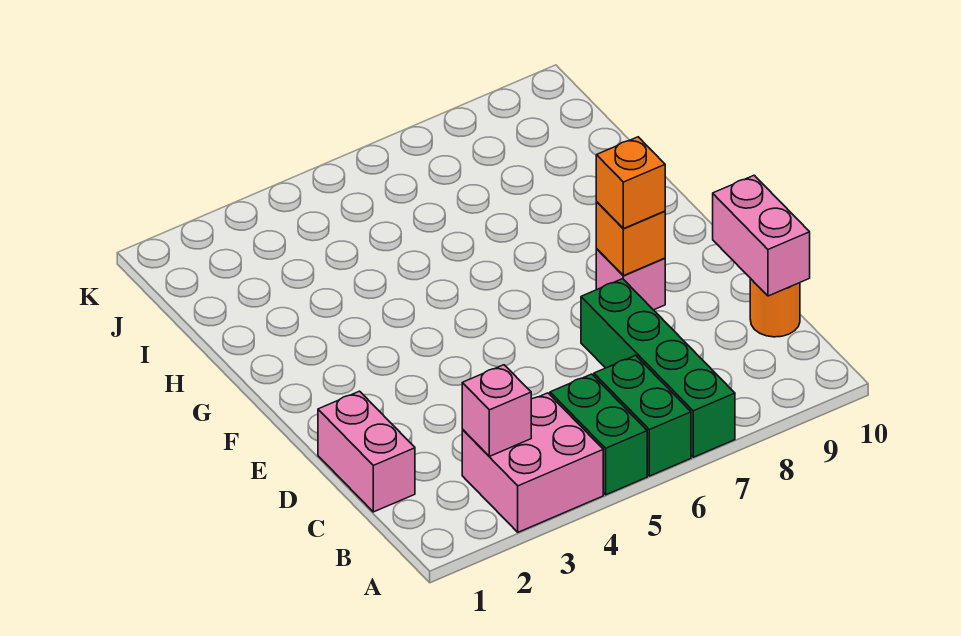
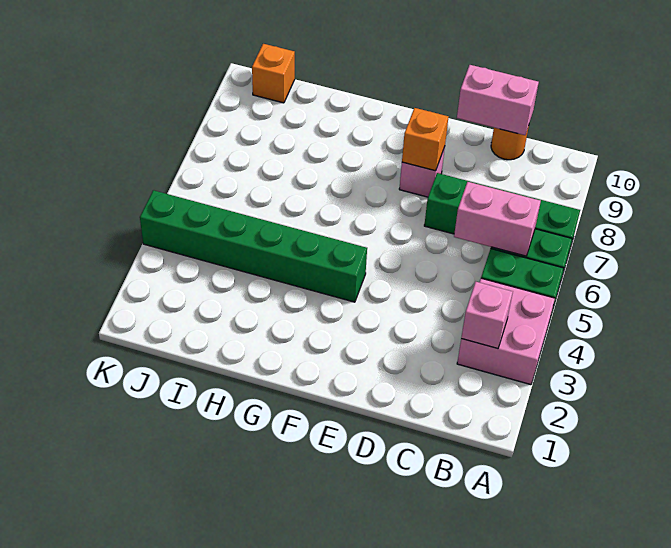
pink 1x2 brick [318,391,415,512] -> pink 1x2 brick moved to [454,182,541,256]
orange 1x1 brick [596,137,665,229] -> orange 1x1 brick moved to [252,44,295,103]
none -> green 1x6 brick [140,190,367,302]

